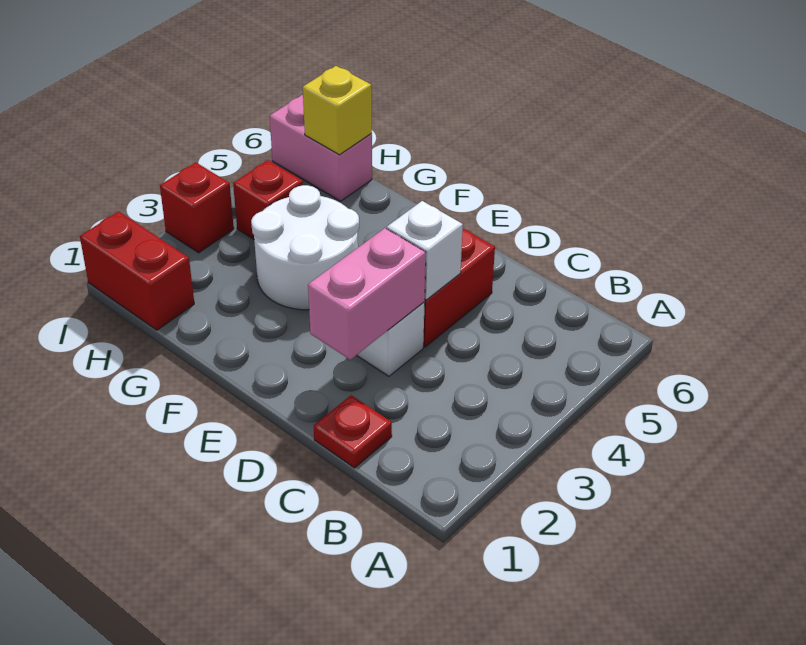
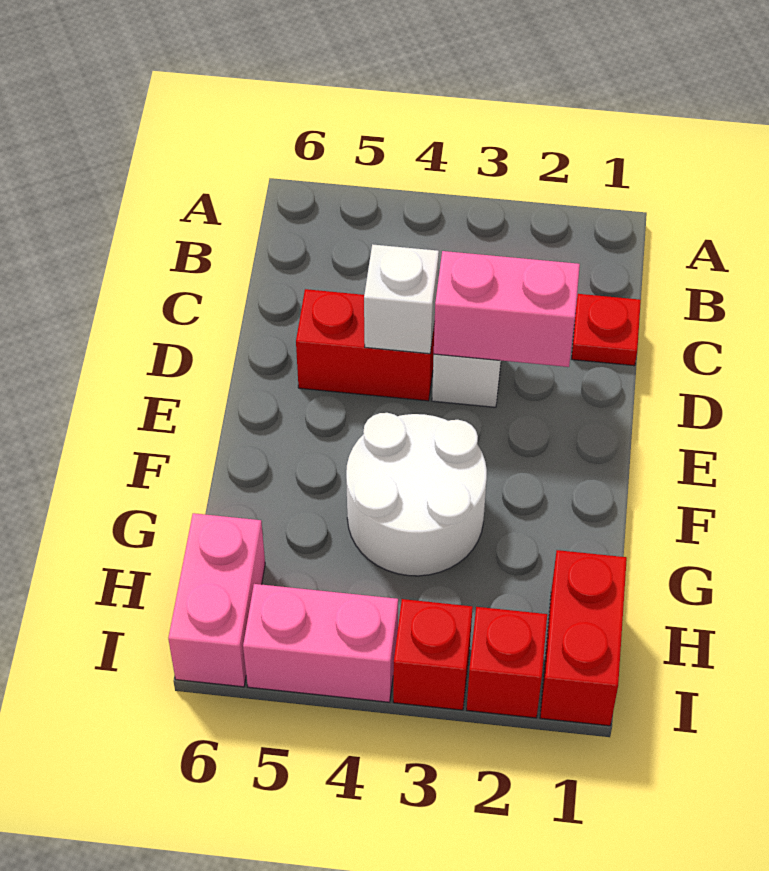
red 1x1 brick [233,160,303,239] -> red 1x1 brick moved to [467,607,547,718]
yellow 1x1 brick [303,66,372,155] -> none
none -> pink 1x2 brick [243,584,398,702]

